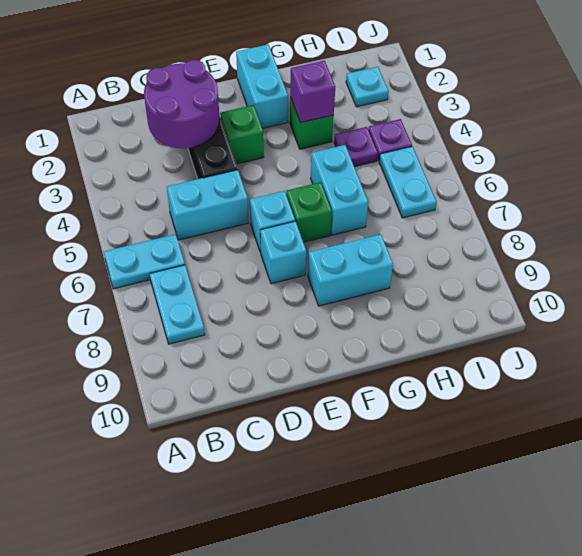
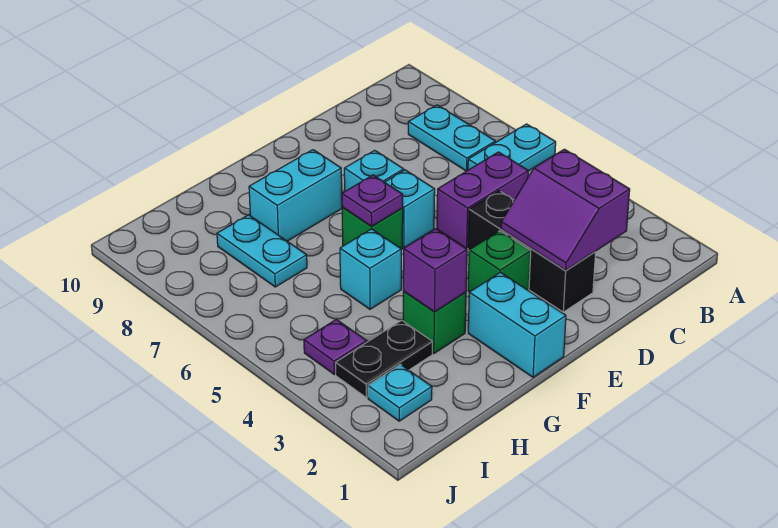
purple 2x2 round brick [144,60,220,148] -> purple 2x2 slope [501,149,630,270]
cyan 1x2 brick [167,170,248,240] -> purple 1x2 brick [437,152,528,249]
cyan 1x2 brick [311,145,368,235] -> cyan 1x1 brick [340,229,401,309]
none -> black 1x2 plate [336,320,432,398]
purple 1x1 plate [334,127,378,167] -> purple 1x1 plate moved to [342,175,403,227]
cyan 1x2 plate [379,146,437,218] -> cyan 1x2 plate moved to [217,215,307,287]

